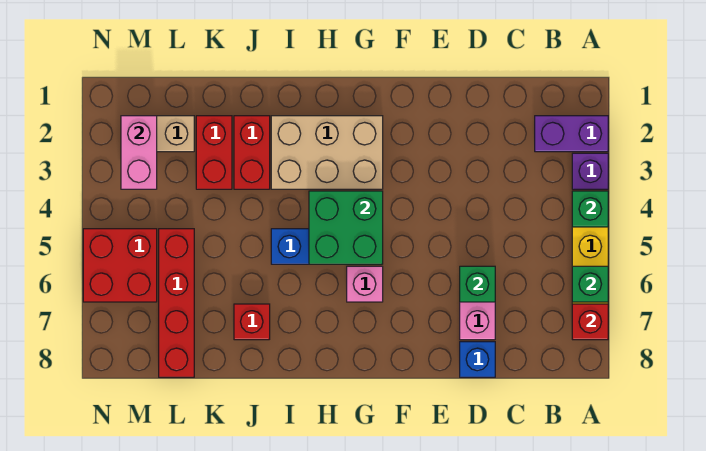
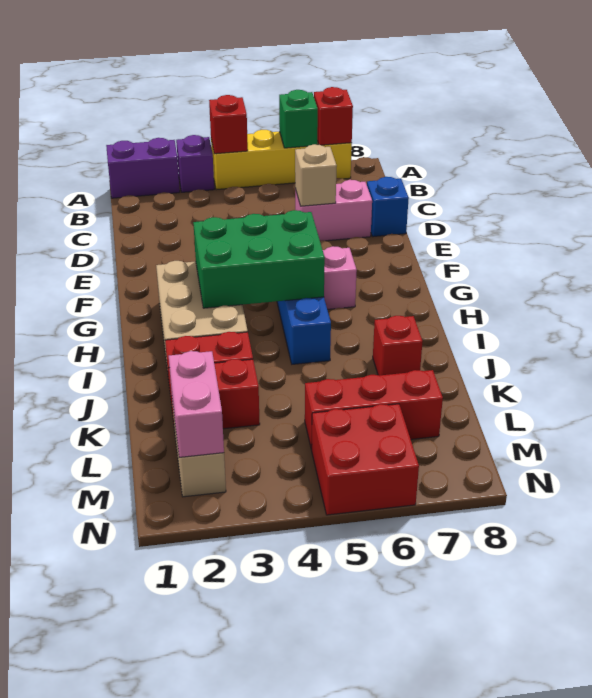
purple 1x2 brick [535,116,608,152] -> purple 1x2 brick turned to [106,138,180,198]
green 1x1 brick [572,191,608,227] -> red 1x1 brick [209,95,248,154]
green 1x1 brick [460,266,495,302] -> tan 1x1 brick [295,144,337,206]
green 2x2 brick [309,191,383,264] -> green 2x3 brick [193,210,325,308]
red 1x4 brick [159,229,194,377] -> red 1x3 brick [305,370,443,450]
pink 1x2 brick [121,116,157,189] -> pink 1x2 brick turned to [169,351,224,457]

